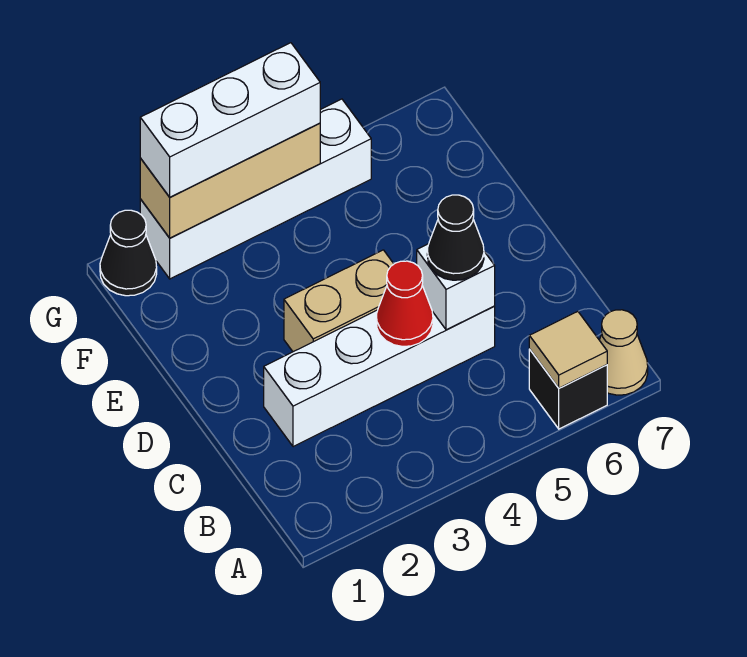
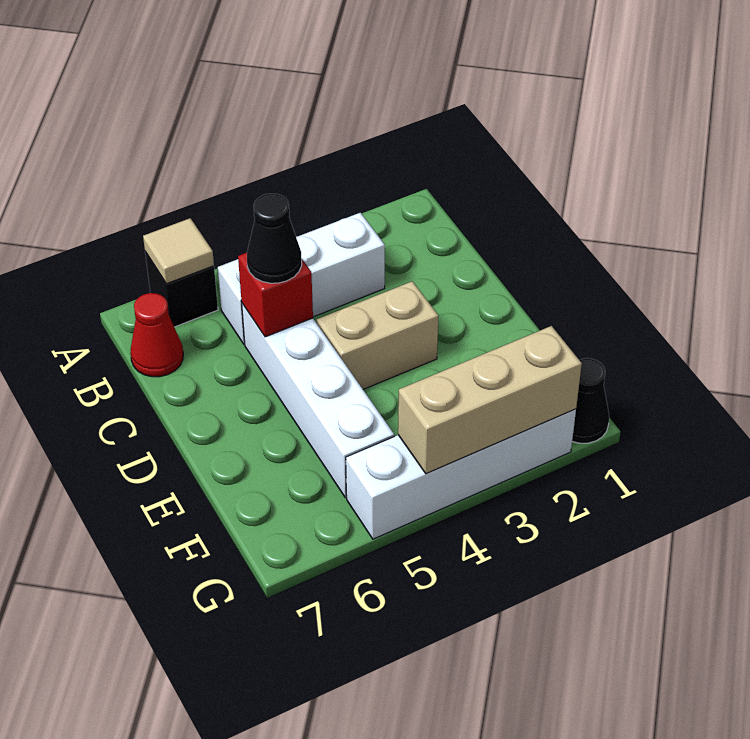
tan 1x1 cone [600,310,648,395] -> none
white 1x4 brick [264,306,495,447] -> white 1x4 brick turned to [242,304,394,498]
red 1x1 cone [376,261,433,346] -> red 1x1 cone moved to [130,293,183,377]
white 1x1 brick [417,244,495,330] -> red 1x1 brick [238,253,313,337]
white 1x3 brick [140,43,320,197] -> white 1x3 brick moved to [218,213,385,344]

